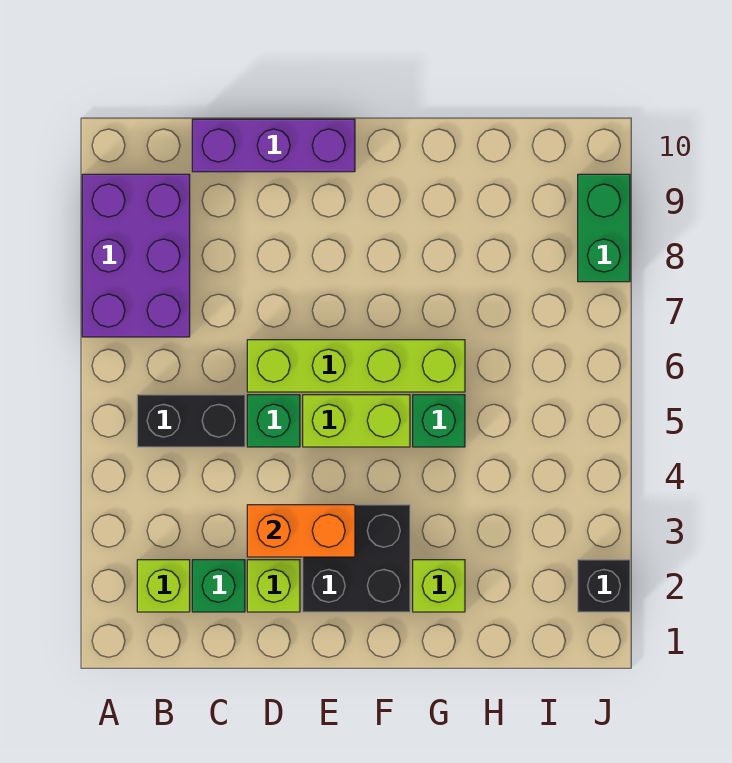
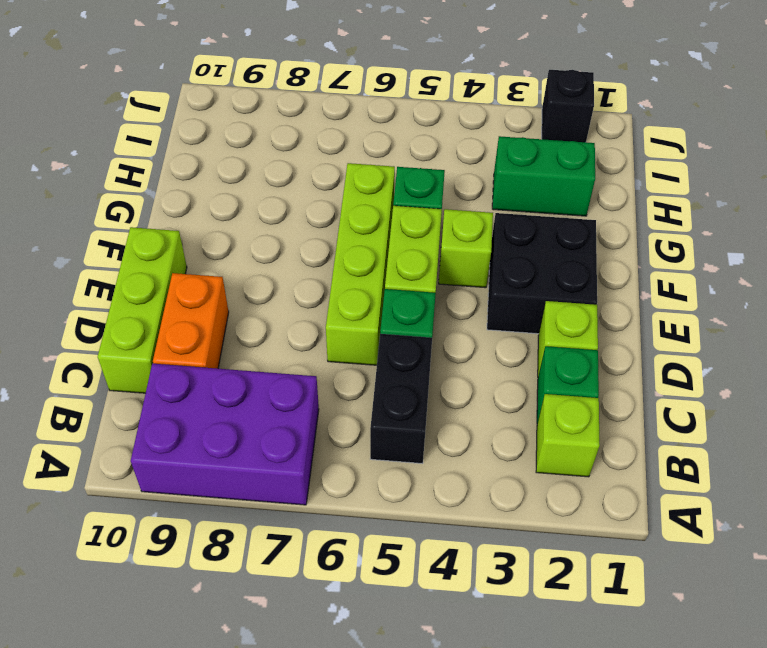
purple 1x3 brick [192,119,355,172] -> lime 1x3 brick [98,227,187,393]
orange 1x2 brick [247,505,355,557] -> orange 1x2 brick moved to [153,273,229,369]
lime 1x1 brick [413,560,465,612] -> lime 1x1 brick moved to [439,209,493,288]
green 1x2 brick [578,174,630,282] -> green 1x2 brick moved to [492,136,595,216]

